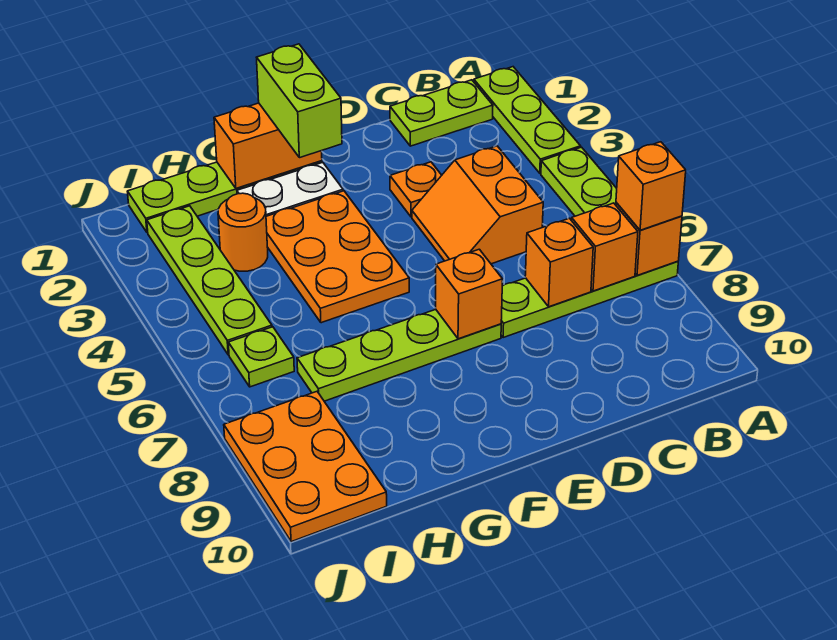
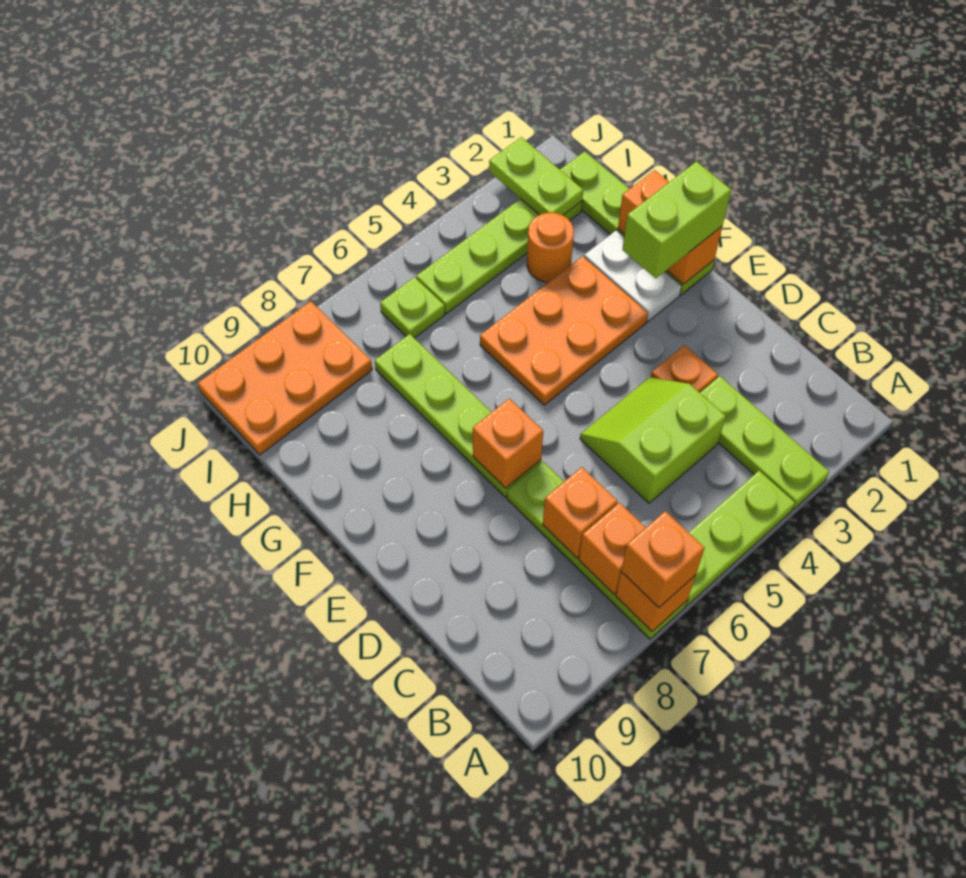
lime 1x3 plate [474,67,580,173] -> lime 1x3 plate turned to [700,376,829,509]
lime 1x2 plate [390,80,493,146] -> lime 1x2 plate moved to [489,137,583,215]
orange 2x2 slope [412,146,543,264] -> lime 2x2 slope [580,377,726,503]

